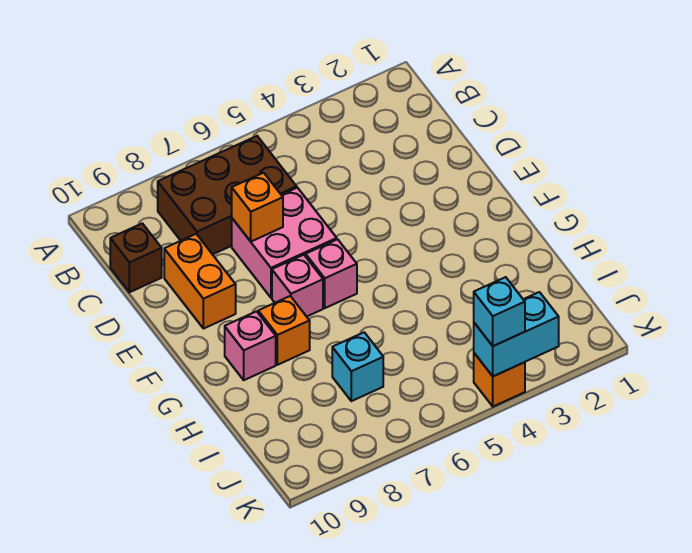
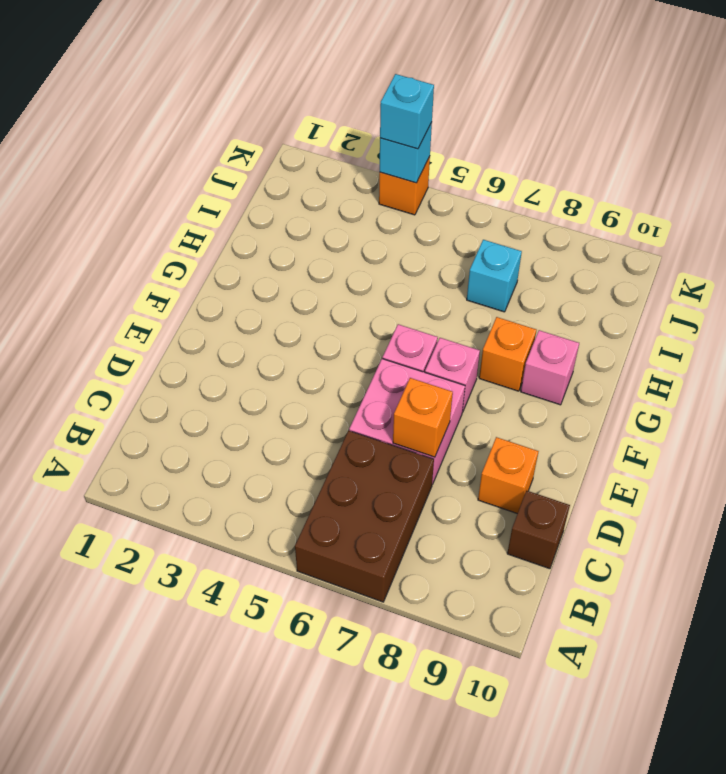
brown 2x3 brick [158,136,297,254] -> brown 2x3 brick turned to [295,431,434,602]
orange 1x2 brick [164,234,236,329] -> orange 1x1 brick [478,437,539,514]
cyan 1x2 brick [474,292,559,376] -> cyan 1x1 brick [380,122,432,183]

